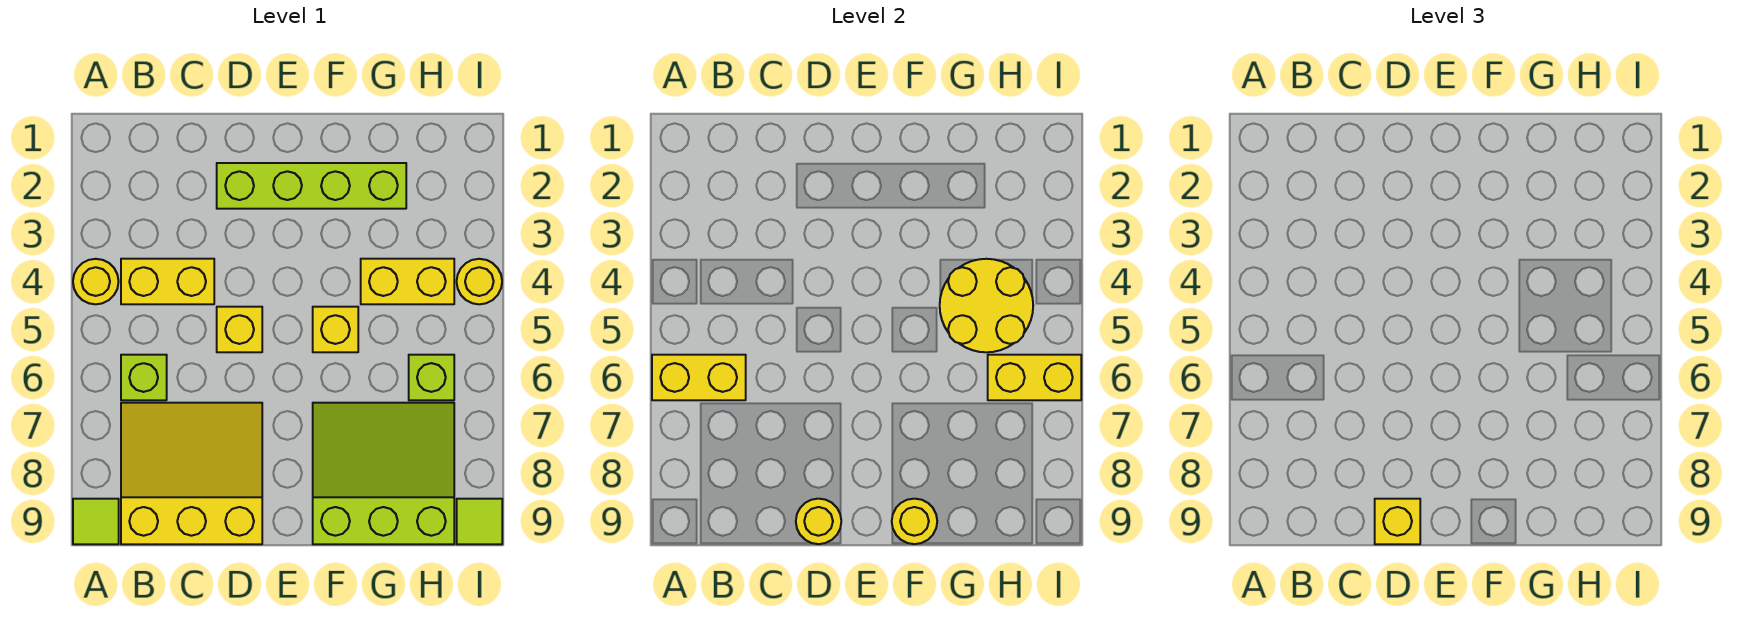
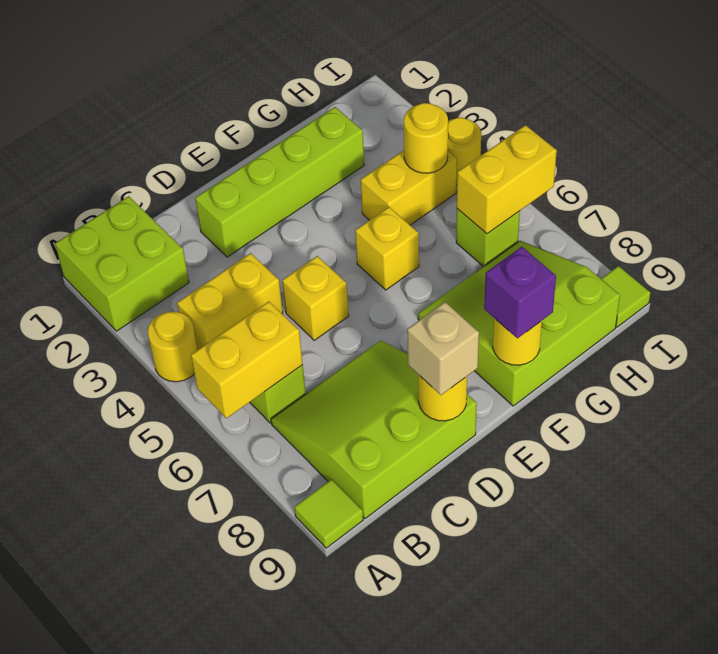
none -> lime 2x2 brick [55,196,189,331]
yellow 3x3 slope [121,403,262,544] -> lime 3x3 slope [271,341,477,519]
yellow 1x1 brick [1375,499,1420,544] -> tan 1x1 brick [407,302,479,395]
none -> purple 1x1 brick [484,247,556,338]
yellow 2x2 round brick [940,259,1033,352] -> yellow 1x1 round brick [404,103,448,173]

